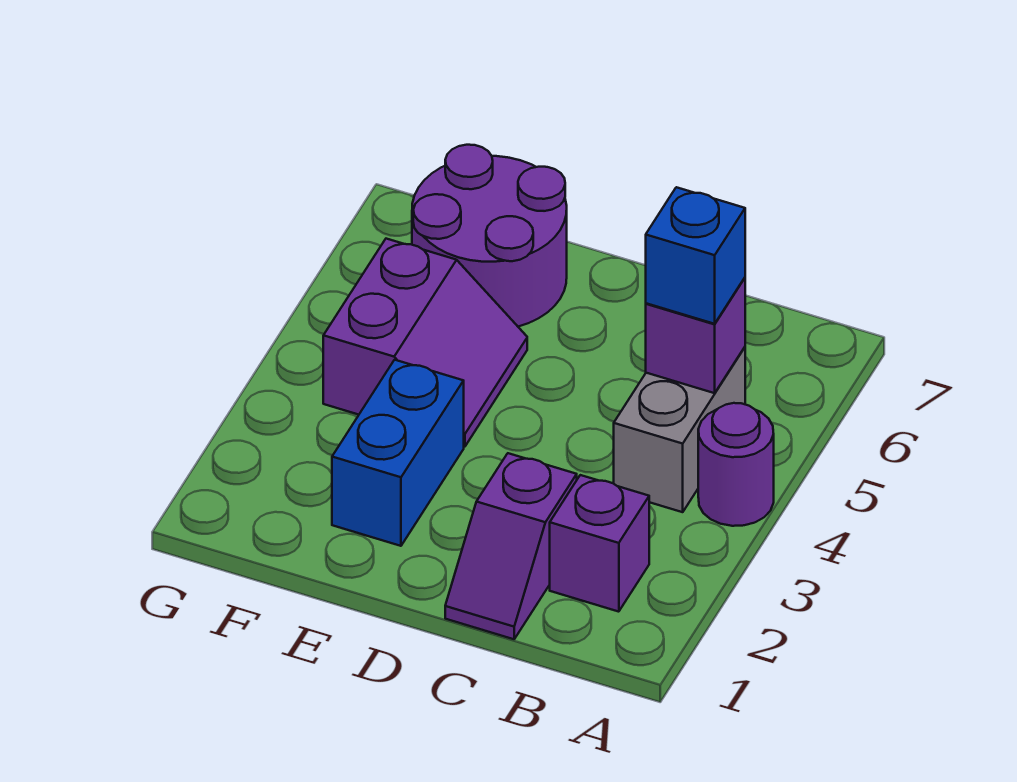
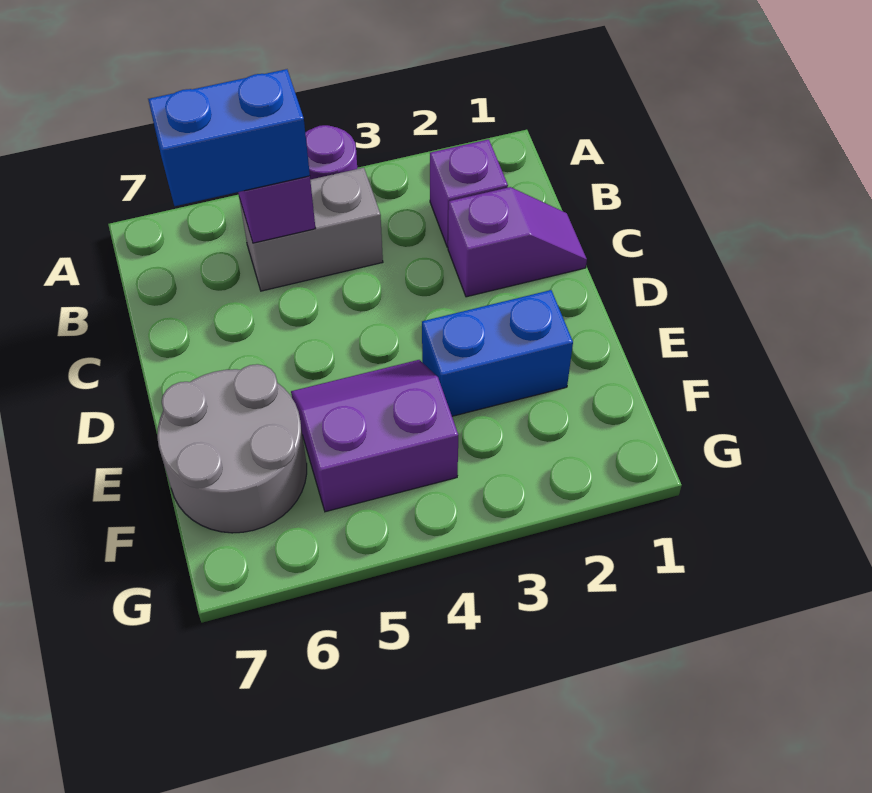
blue 1x1 brick [646,187,745,324] -> blue 1x2 brick [148,69,310,206]
purple 2x2 round brick [412,145,567,327] -> grey 2x2 round brick [157,364,307,533]

